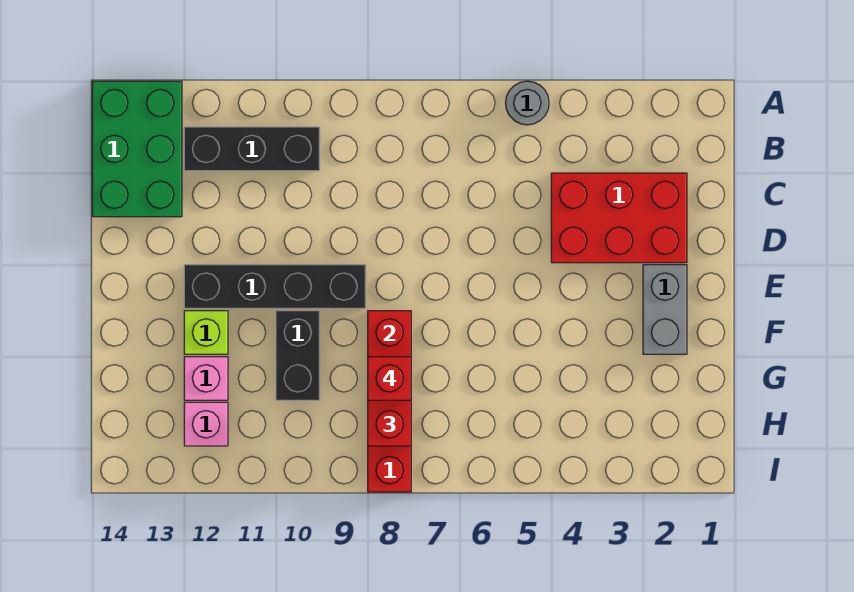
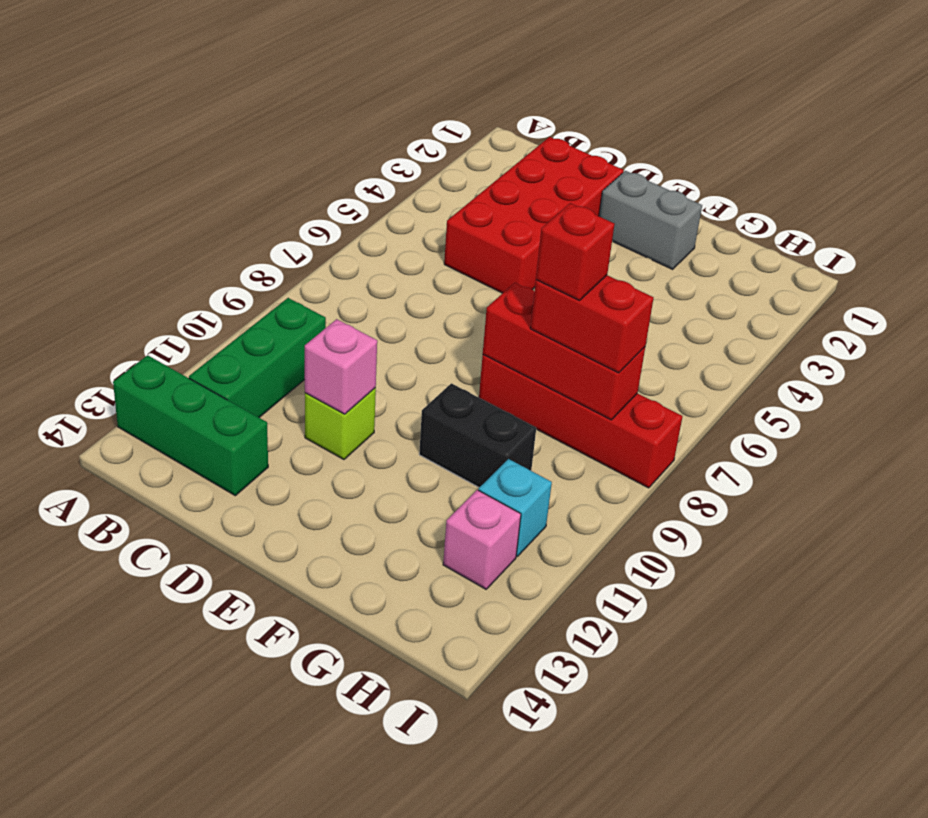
grey 1x1 round brick [506,81,549,125] -> none
green 2x3 brick [92,81,182,217] -> green 1x3 brick [113,355,268,496]
black 1x3 brick [184,127,320,171] -> green 1x3 brick [189,298,326,417]
red 2x3 brick [551,173,687,263] -> red 2x4 brick [444,137,623,293]
black 1x4 brick [184,265,366,308] -> none
lime 1x1 brick [184,311,228,354] -> lime 1x1 brick moved to [305,388,376,459]
pink 1x1 brick [184,357,228,400] -> pink 1x1 brick moved to [305,319,377,414]
none -> cyan 1x1 brick [479,459,552,556]

